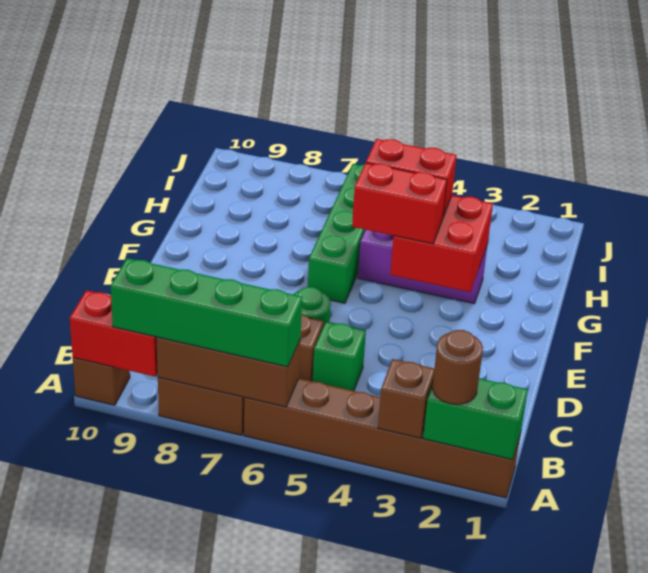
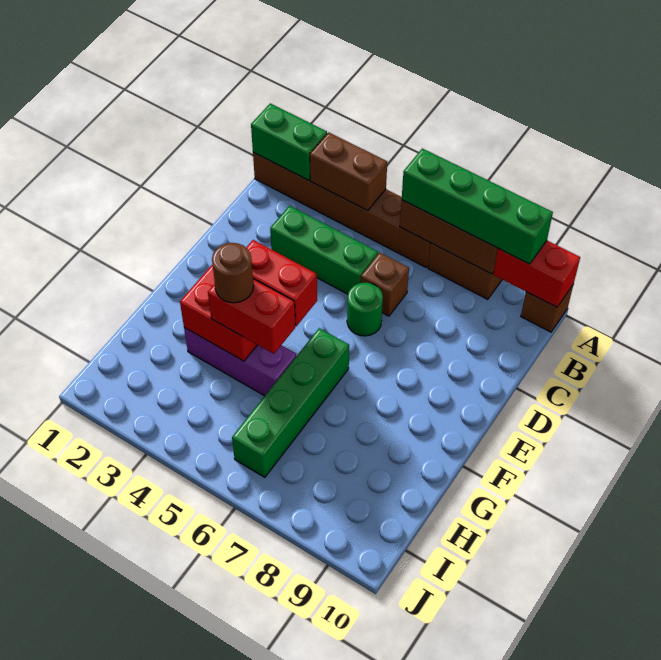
brown 1x1 round brick [432,330,483,404] -> brown 1x1 round brick moved to [212,243,254,303]
brown 1x1 brick [378,359,434,438] -> brown 1x2 brick [310,132,387,211]
green 1x1 brick [313,321,366,391] -> green 1x3 brick [270,206,378,294]

